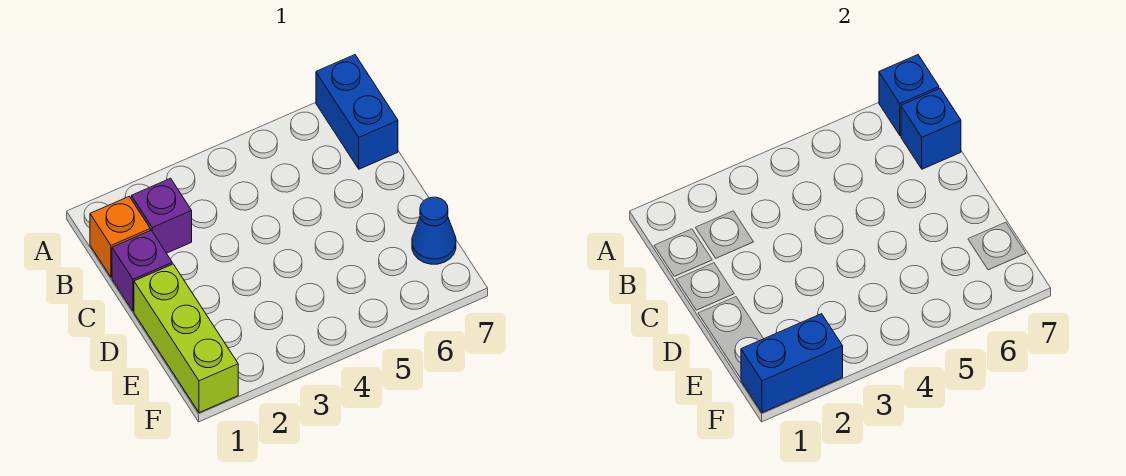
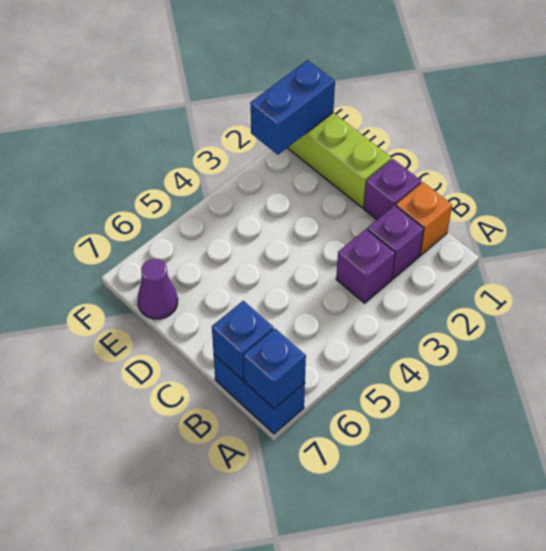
none -> purple 1x1 brick [336,229,395,303]
blue 1x1 cone [412,197,456,264] -> purple 1x1 cone [138,259,178,319]

